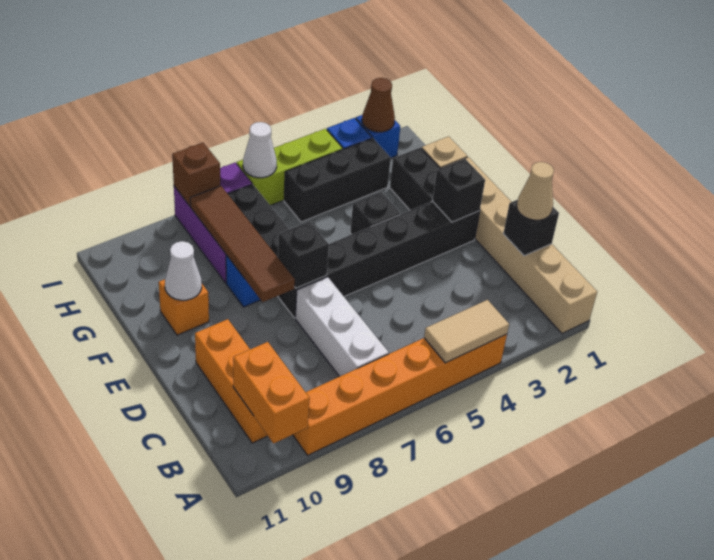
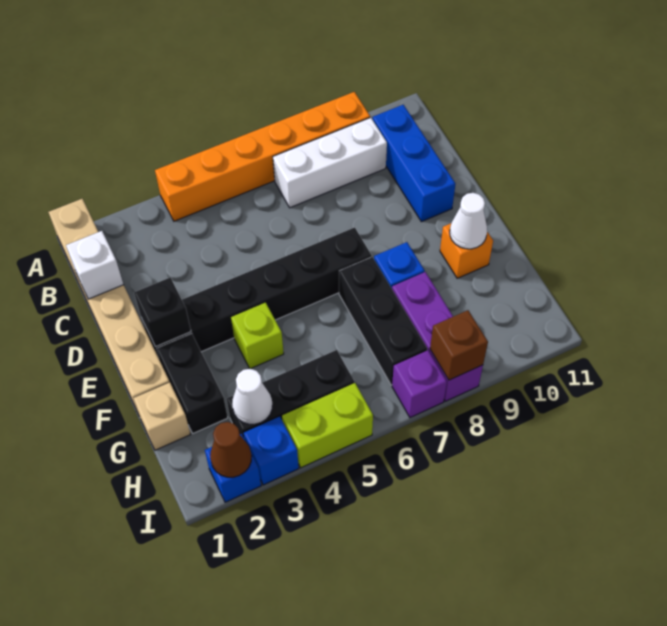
tan 1x2 tile [424,300,509,363] -> none
orange 1x2 brick [233,342,309,444] -> none
white 1x3 brick [295,277,389,377] -> white 1x3 brick turned to [273,118,387,208]
orange 1x3 brick [195,319,268,443] -> blue 1x3 brick [372,105,455,222]
black 1x1 brick [503,200,559,256] -> white 1x1 brick [66,231,124,299]
tan 1x1 cone [517,162,554,220] -> none
black 1x1 brick [278,221,329,288] -> none
brown 1x4 tile [190,186,295,302] -> none
black 1x1 brick [350,192,400,235] -> lime 1x1 brick [231,302,284,369]
lime 1x3 brick [237,129,343,205] -> lime 1x2 brick [282,383,373,468]
white 1x1 cone [243,122,277,178] -> white 1x1 cone moved to [232,368,272,424]

